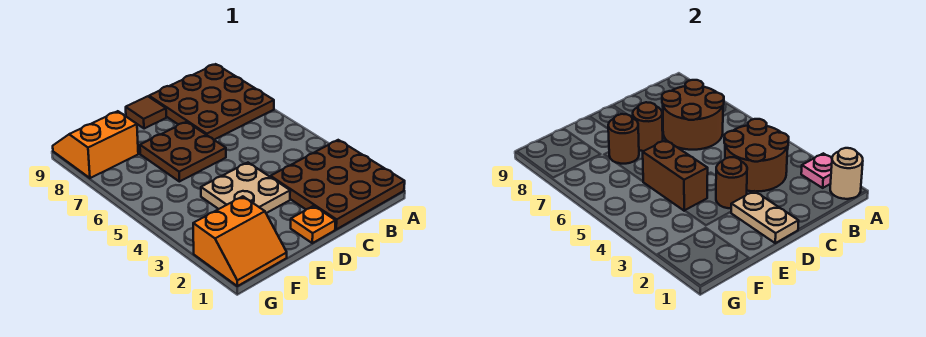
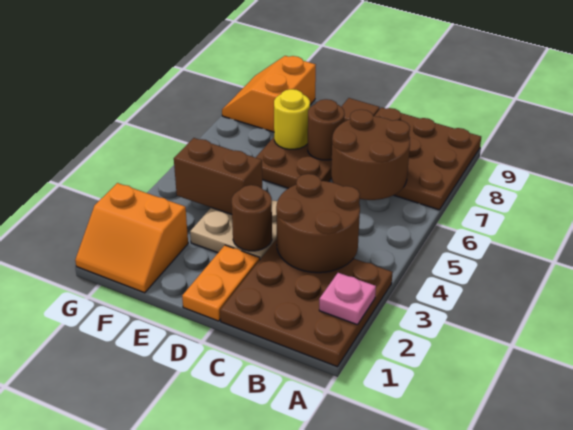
tan 1x1 round brick [830,148,863,199] -> none
orange 1x1 plate [291,206,336,243] -> orange 1x2 plate [182,245,260,321]
tan 1x2 plate [731,191,799,243] -> none
brown 1x2 brick [643,140,708,211] -> brown 1x2 brick turned to [174,138,262,214]
brown 1x1 round brick [608,114,639,164] -> yellow 1x1 round brick [274,89,310,149]
orange 2x2 slope [53,111,138,178] -> orange 2x2 slope turned to [222,56,316,132]

